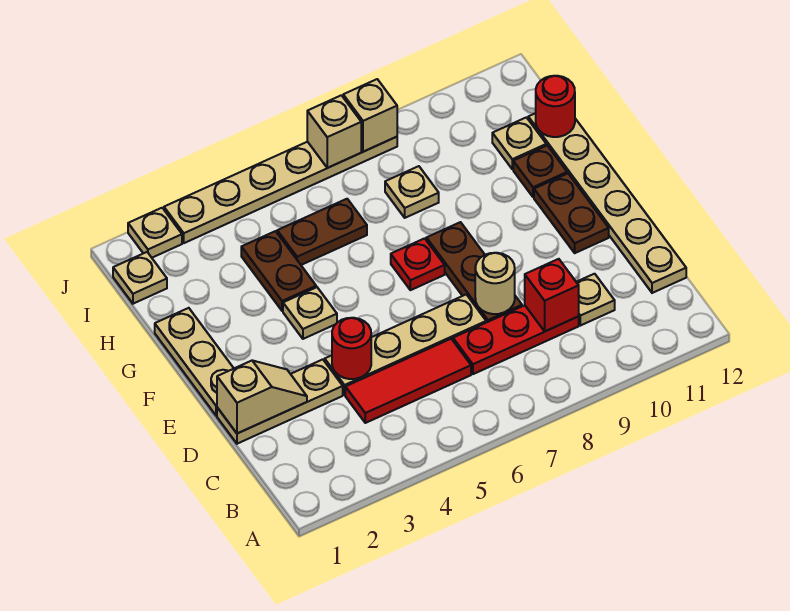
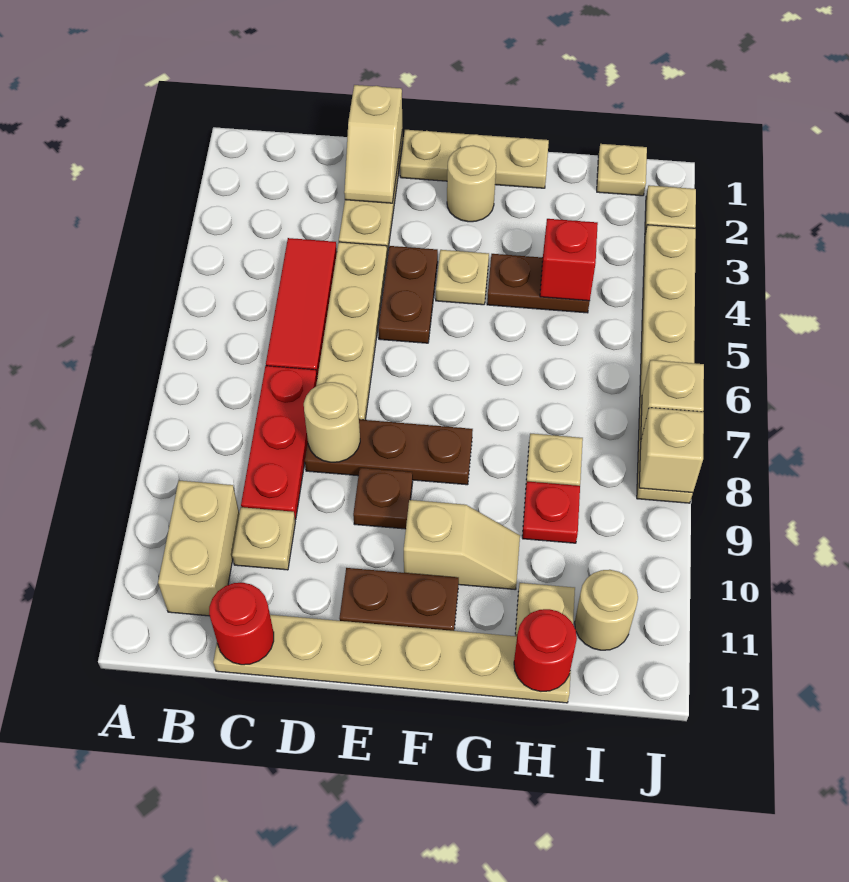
none -> tan 1x2 brick [158,480,239,616]
red 1x1 brick [525,259,579,331] -> red 1x1 brick moved to [540,219,598,301]
red 1x1 round brick [332,318,371,379] -> red 1x1 round brick moved to [209,583,274,665]
none -> tan 1x1 round brick [447,145,496,222]
red 1x1 plate [391,238,445,290] -> red 1x1 plate moved to [522,481,580,543]
none -> tan 1x2 slope [404,500,520,590]
brown 1x1 plate [513,145,567,197] -> brown 1x1 plate moved to [353,468,413,529]
brown 1x2 plate [277,199,367,265] -> brown 1x2 plate moved to [378,246,438,343]
none -> tan 1x1 round brick [575,570,638,650]

